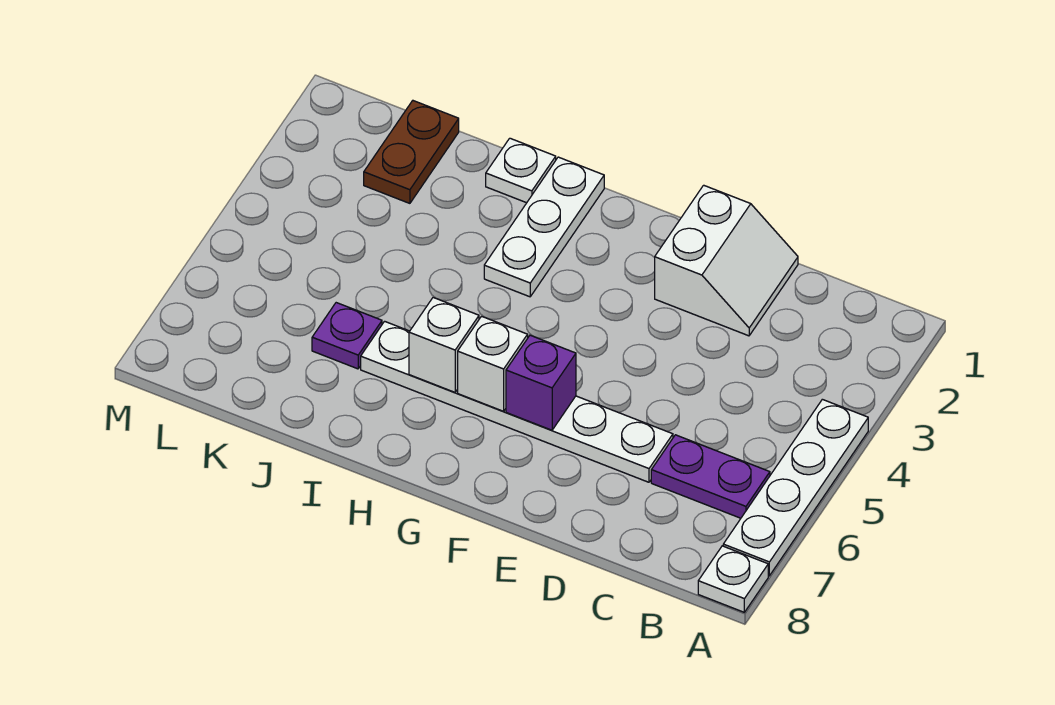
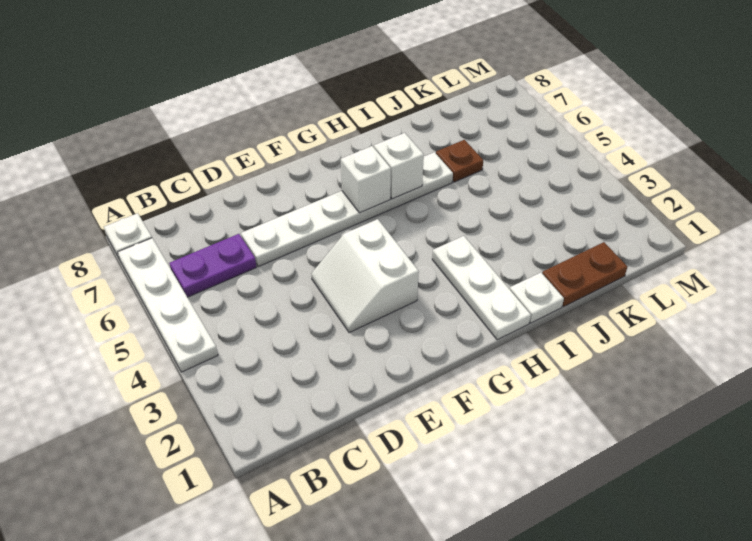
white 2x2 slope [655,185,798,336] -> white 2x2 slope moved to [311,219,419,333]
purple 1x1 brick [506,335,576,430] -> none
purple 1x1 plate [312,303,382,369] -> brown 1x1 plate [436,140,483,182]
brown 1x2 plate [364,101,459,203] -> brown 1x2 plate turned to [542,242,628,307]

